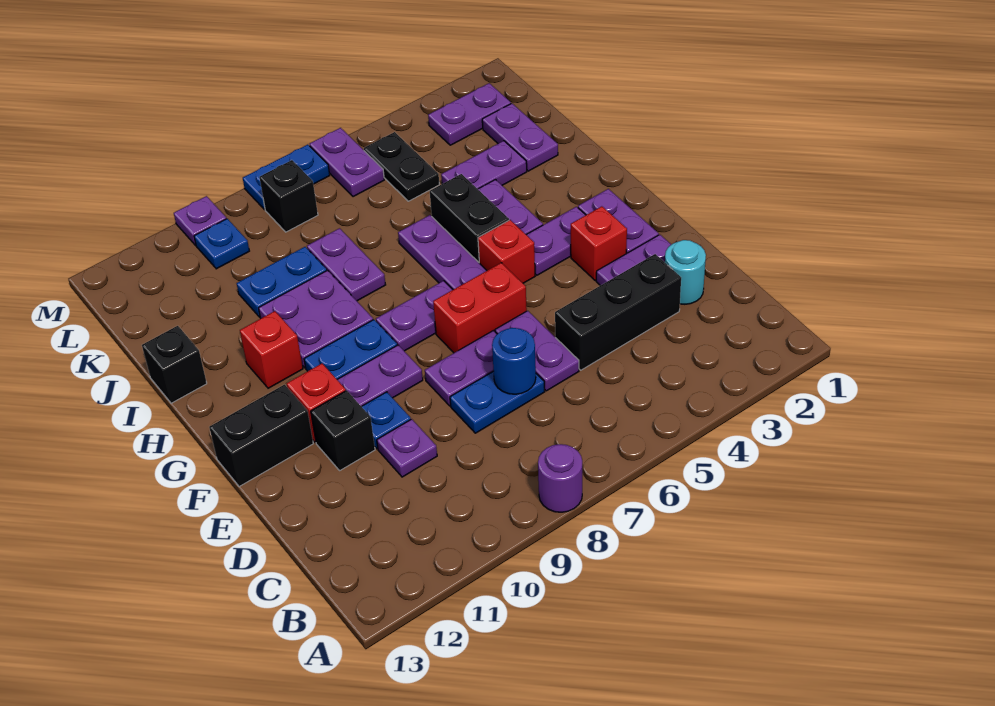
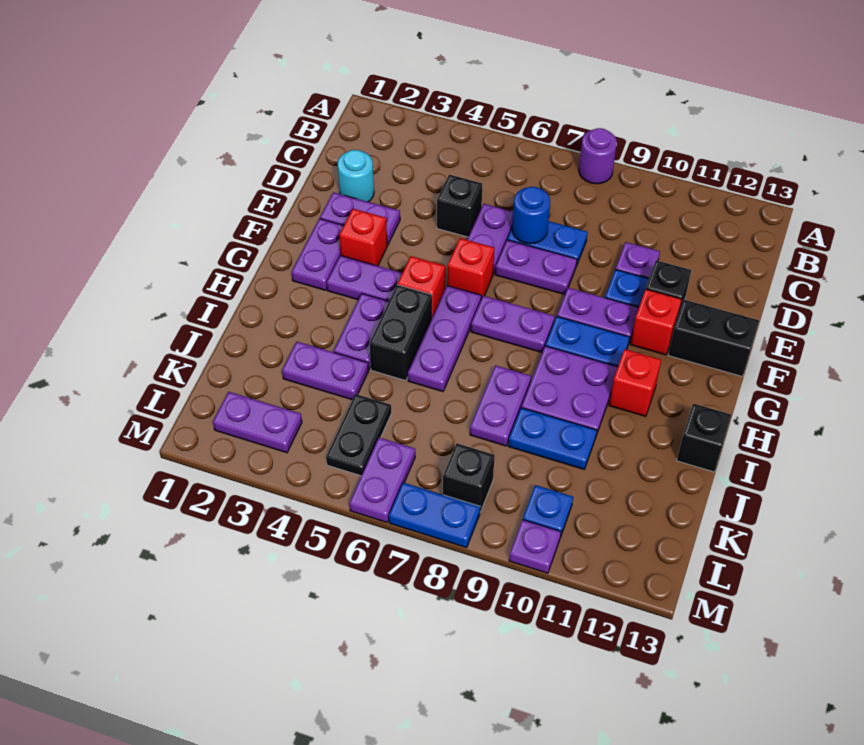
black 1x3 brick [555,254,681,370] -> black 1x1 brick [437,175,482,237]
red 1x2 brick [433,263,527,353] -> red 1x1 brick [447,238,494,299]
purple 1x2 plate [482,103,558,171] -> none

